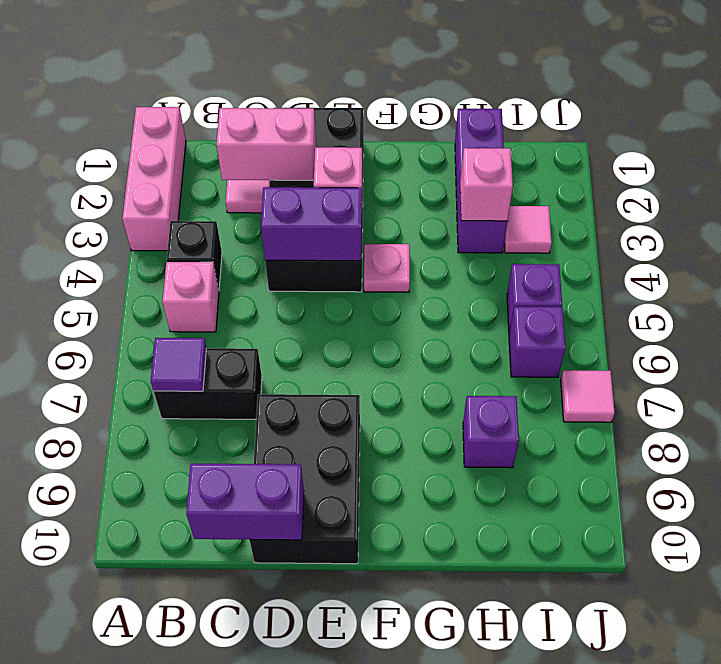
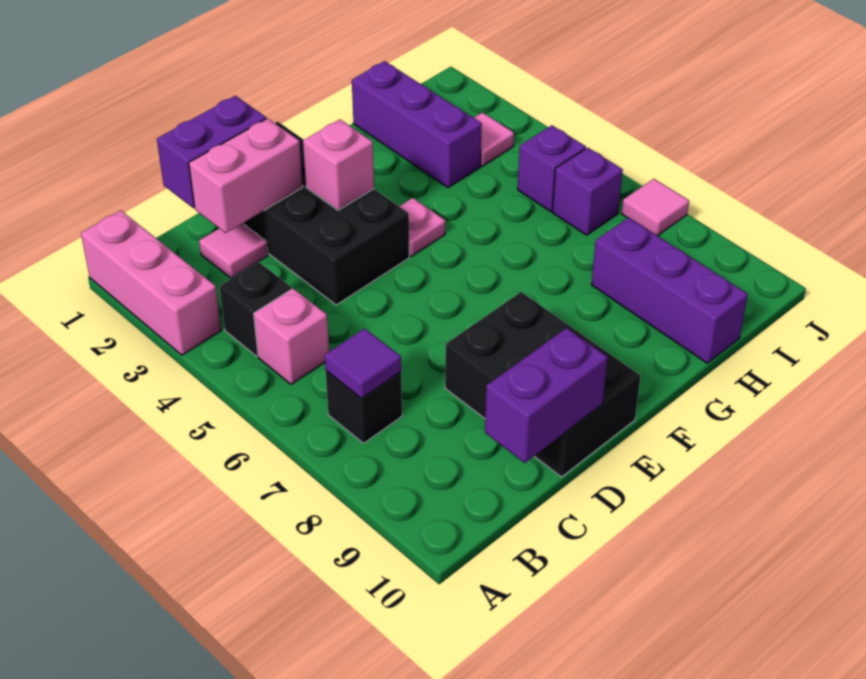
black 1x2 brick [154,348,262,419] -> black 1x1 brick [326,371,402,443]
purple 1x2 brick [261,187,362,261] -> purple 1x2 brick moved to [157,96,266,208]
pink 1x1 brick [460,148,513,221] -> none
purple 1x1 brick [463,396,519,468] -> purple 1x3 brick [591,218,748,363]

